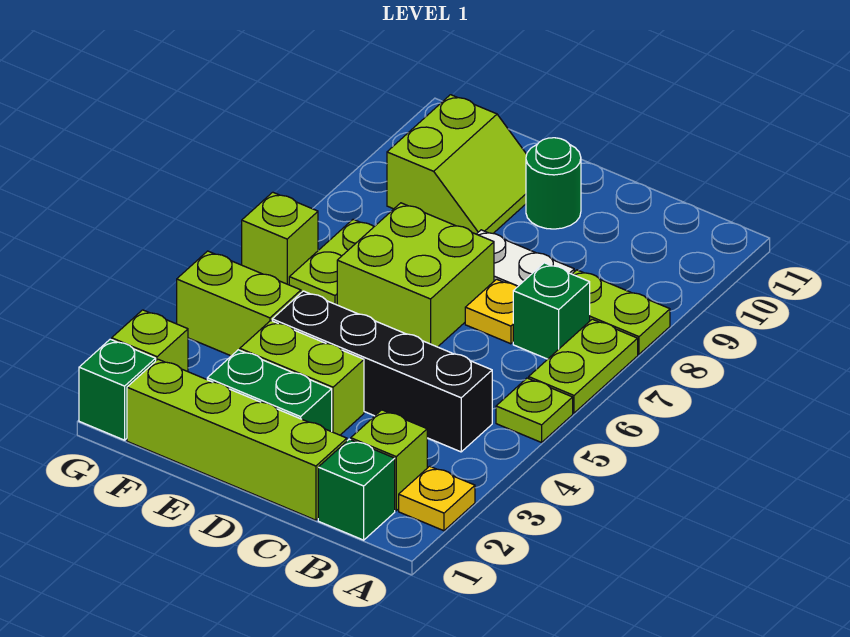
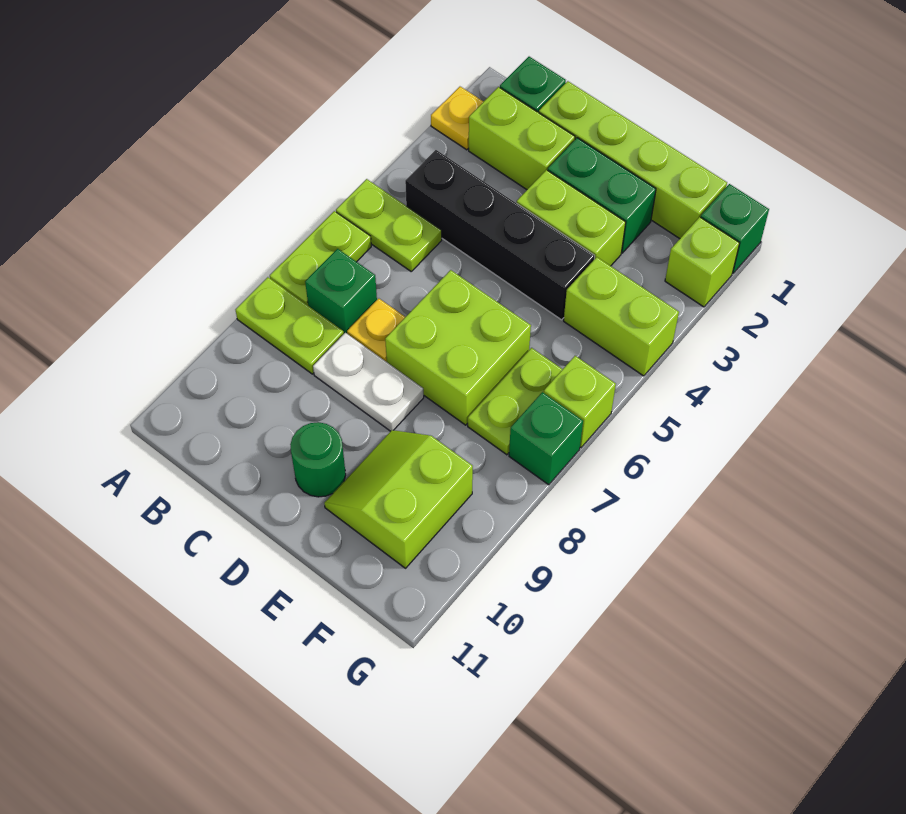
lime 1x1 plate [496,378,573,442] -> lime 1x2 plate [336,179,442,271]
lime 1x1 brick [351,410,427,511] -> lime 1x2 brick [469,87,575,190]
none -> green 1x1 brick [509,392,583,485]

